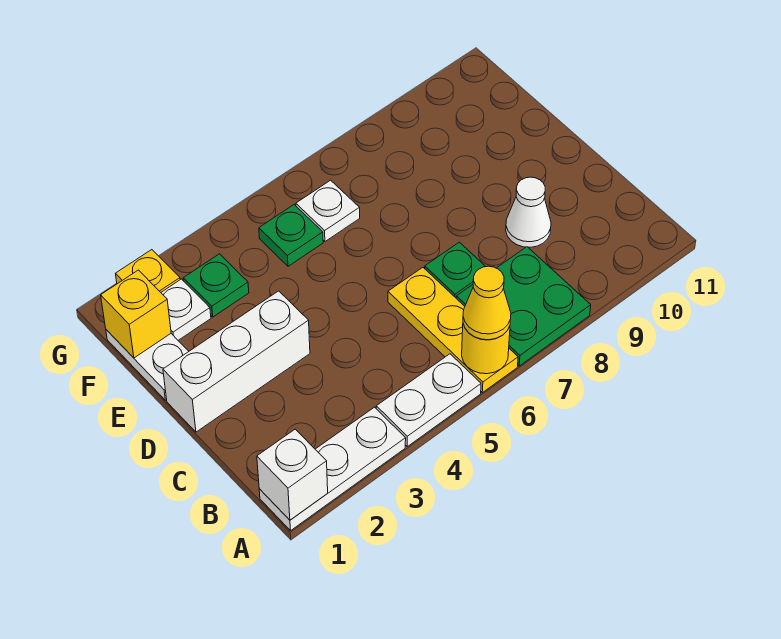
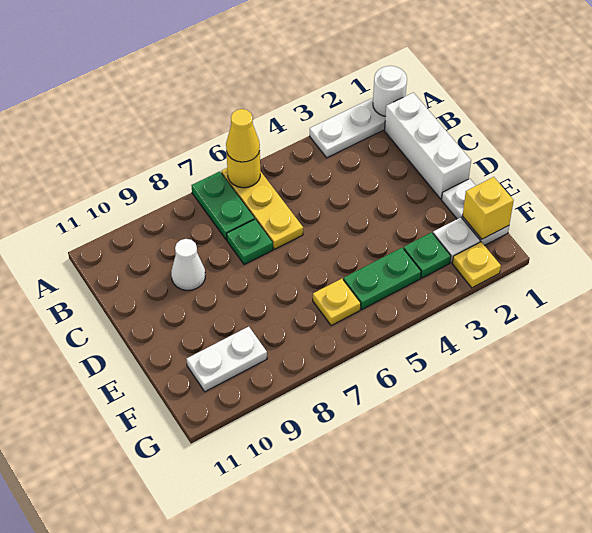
white 1x1 brick [257,429,328,520] -> white 1x1 round brick [373,66,407,116]
white 1x2 plate [376,354,481,446] -> white 1x2 plate moved to [186,327,267,392]
green 2x2 plate [456,247,591,366] -> green 1x2 plate [192,172,255,240]
white 1x3 brick [163,291,310,432] -> white 1x3 brick turned to [385,93,471,199]
green 1x1 plate [259,205,323,266] -> green 1x2 plate [343,248,421,309]
white 1x1 plate [296,180,360,241] -> yellow 1x1 plate [313,279,361,326]

